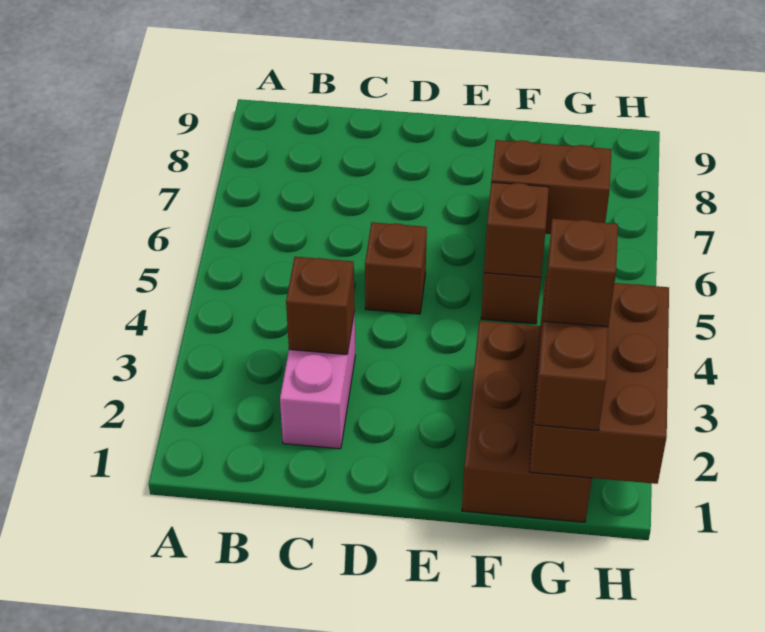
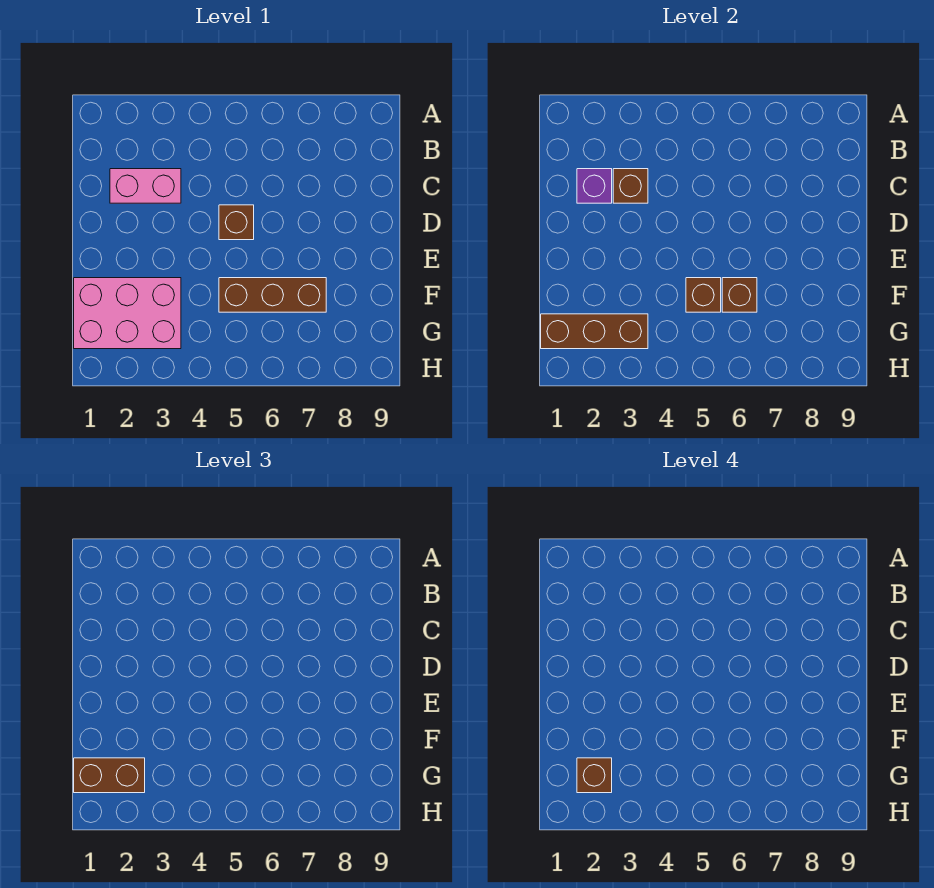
none -> purple 1x1 brick [577,169,612,203]
brown 2x3 brick [462,321,592,522] -> pink 2x3 brick [74,278,181,349]
brown 1x2 brick [491,140,612,234] -> brown 1x1 brick [722,278,757,312]
brown 2x3 brick [530,277,669,484] -> brown 1x3 brick [541,314,648,349]

